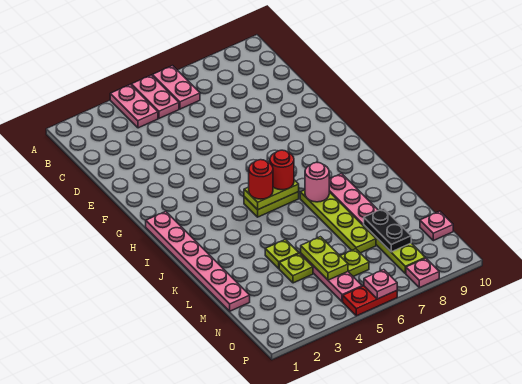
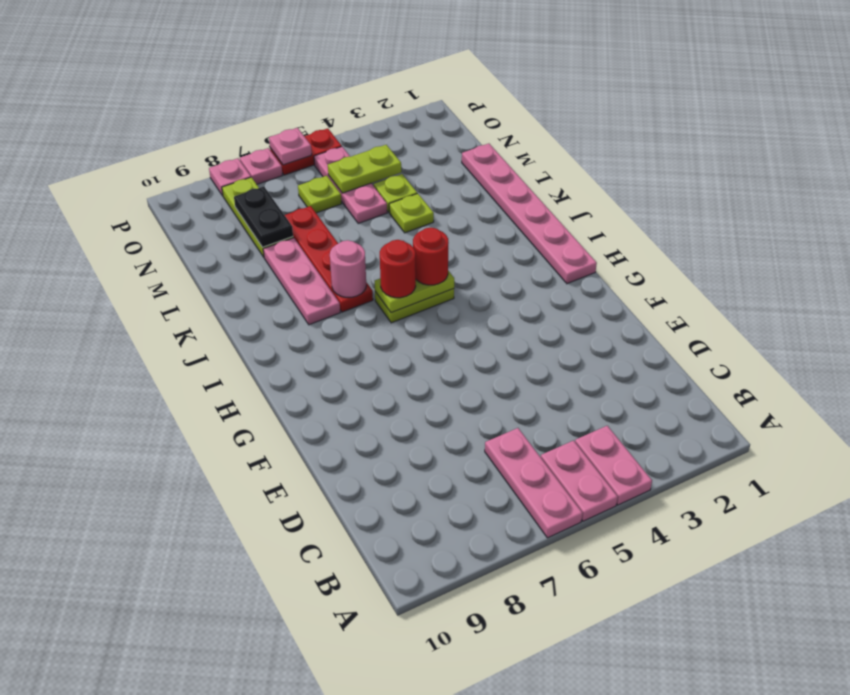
pink 1x2 plate [152,66,200,109] -> pink 1x3 plate [485,428,582,538]
lime 1x4 plate [300,190,376,253] -> red 1x4 plate [285,206,373,312]
lime 1x2 plate [301,237,348,280] -> lime 1x2 plate turned to [328,145,401,193]
pink 1x1 plate [420,211,453,241] -> pink 1x1 plate moved to [240,148,283,184]

